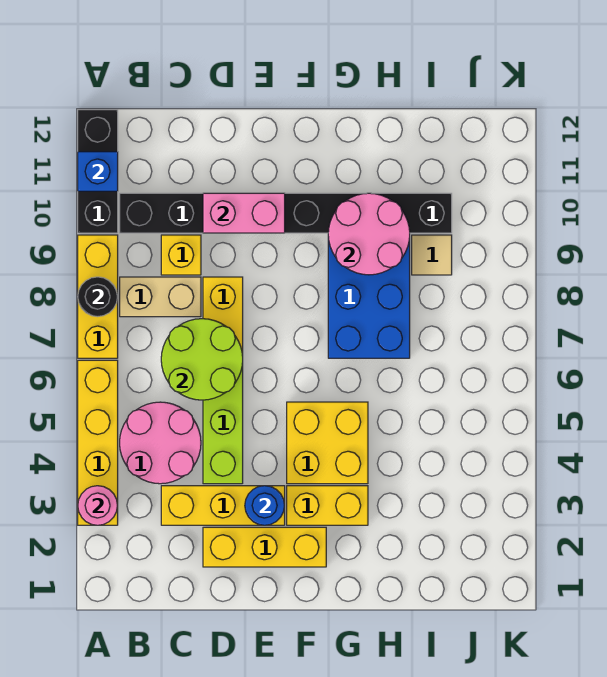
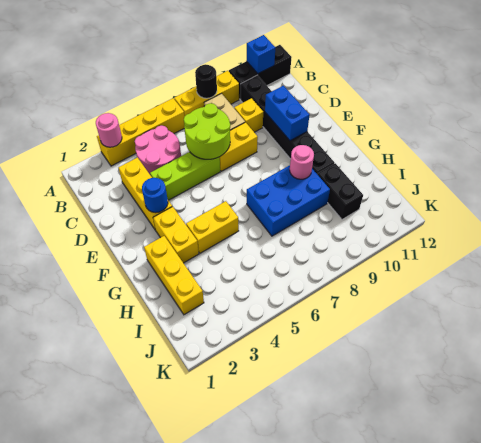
yellow 1x3 brick [203,527,326,567] -> yellow 1x3 brick moved to [144,236,204,315]
pink 1x2 brick [203,193,285,233] -> blue 1x2 brick [265,86,309,141]
yellow 2x2 brick [287,402,368,484] -> yellow 1x2 brick [186,201,239,253]
pink 2x2 round brick [328,193,410,275] -> pink 1x1 round brick [290,145,314,179]
tan 1x1 tile [412,235,452,275] -> none

